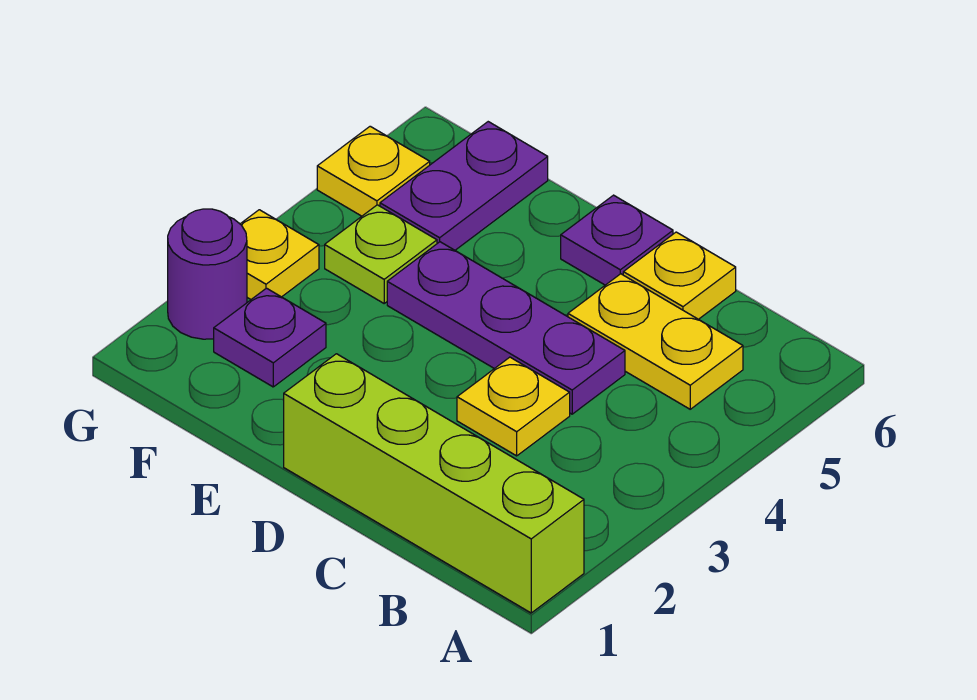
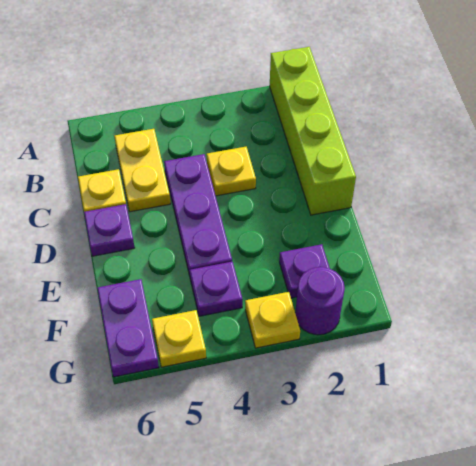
lime 1x1 plate [325,205,437,303] -> purple 1x1 plate [190,262,243,316]
purple 1x2 plate [380,122,548,250] -> purple 1x2 plate turned to [97,279,159,377]

